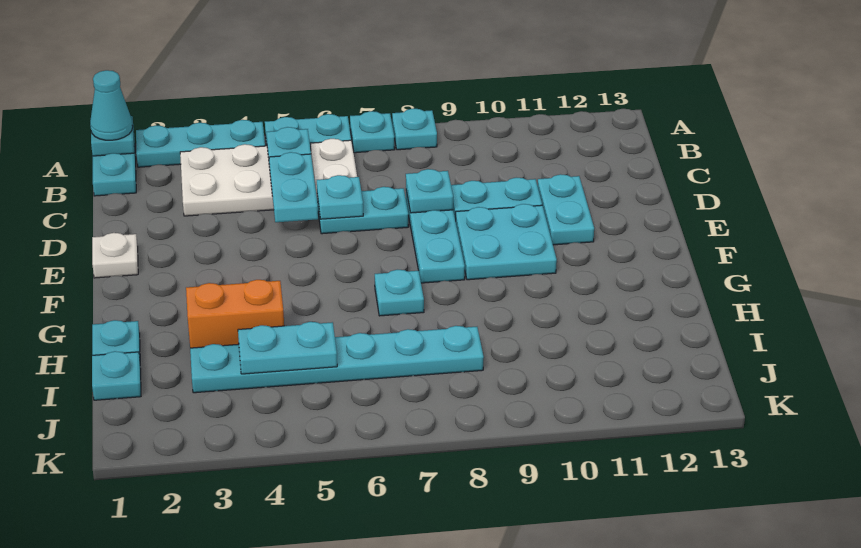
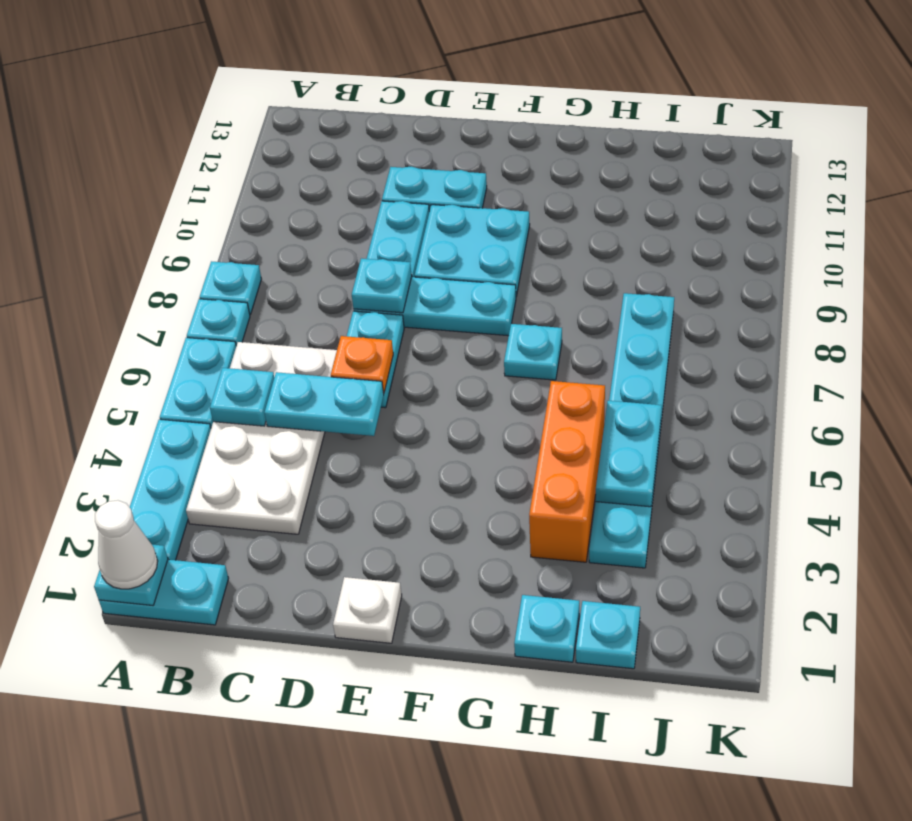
cyan 1x1 cone [90,70,133,140] -> white 1x1 cone [95,500,158,589]
cyan 1x1 plate [317,175,363,219] -> orange 1x1 plate [331,336,393,393]
orange 1x2 brick [186,280,284,348] -> orange 1x3 brick [529,381,605,562]

